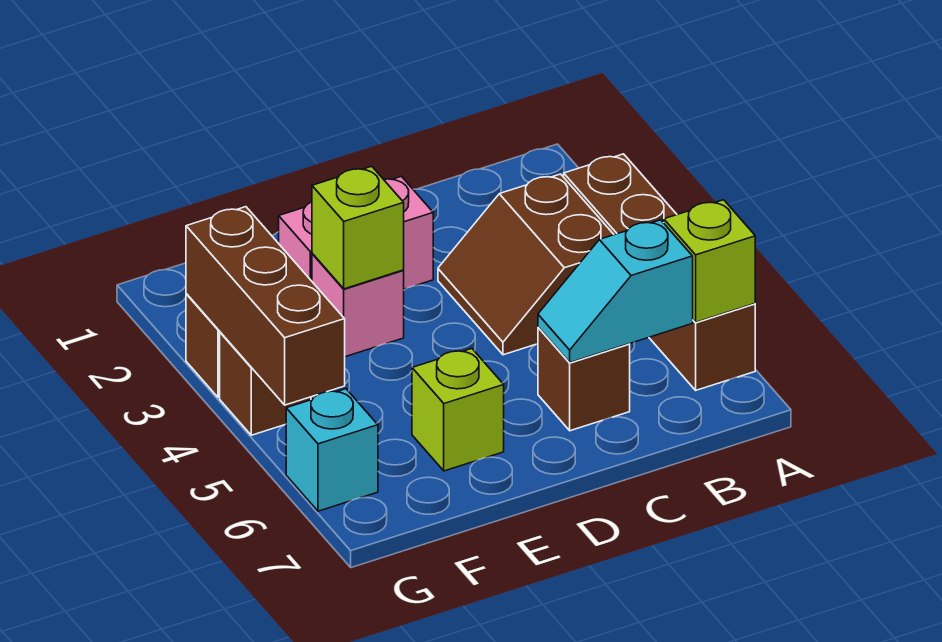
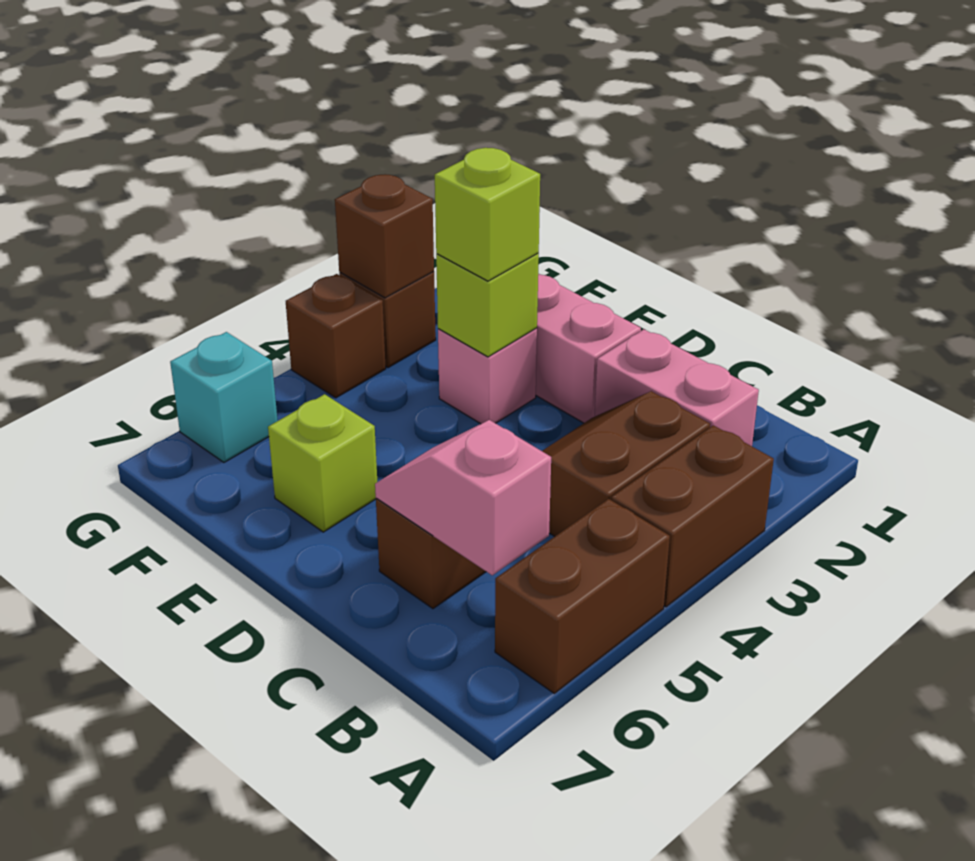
lime 1x1 brick [664,200,755,322] -> lime 1x1 brick moved to [435,148,540,281]
none -> pink 1x2 brick [594,329,759,446]
cyan 1x2 slope [538,220,693,362] -> pink 1x2 slope [375,420,551,575]
brown 1x3 brick [186,207,345,405] -> brown 1x1 brick [335,175,434,298]

